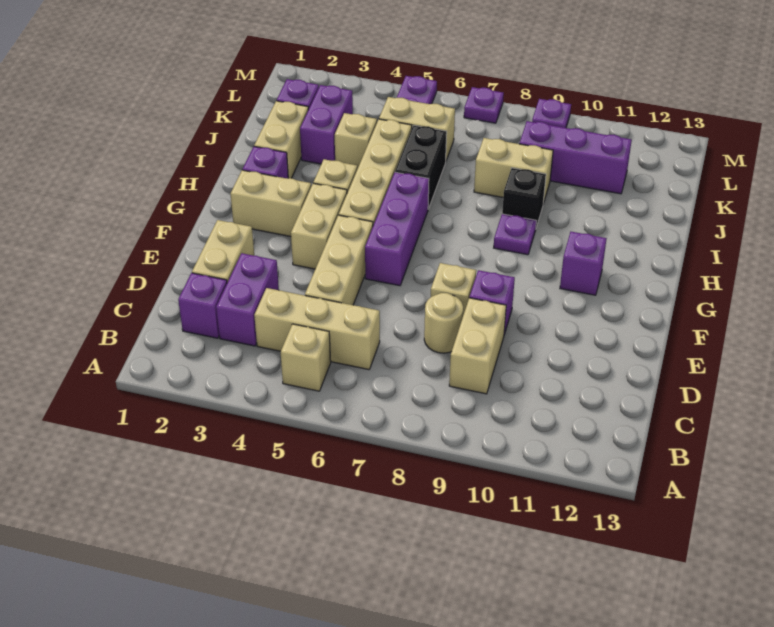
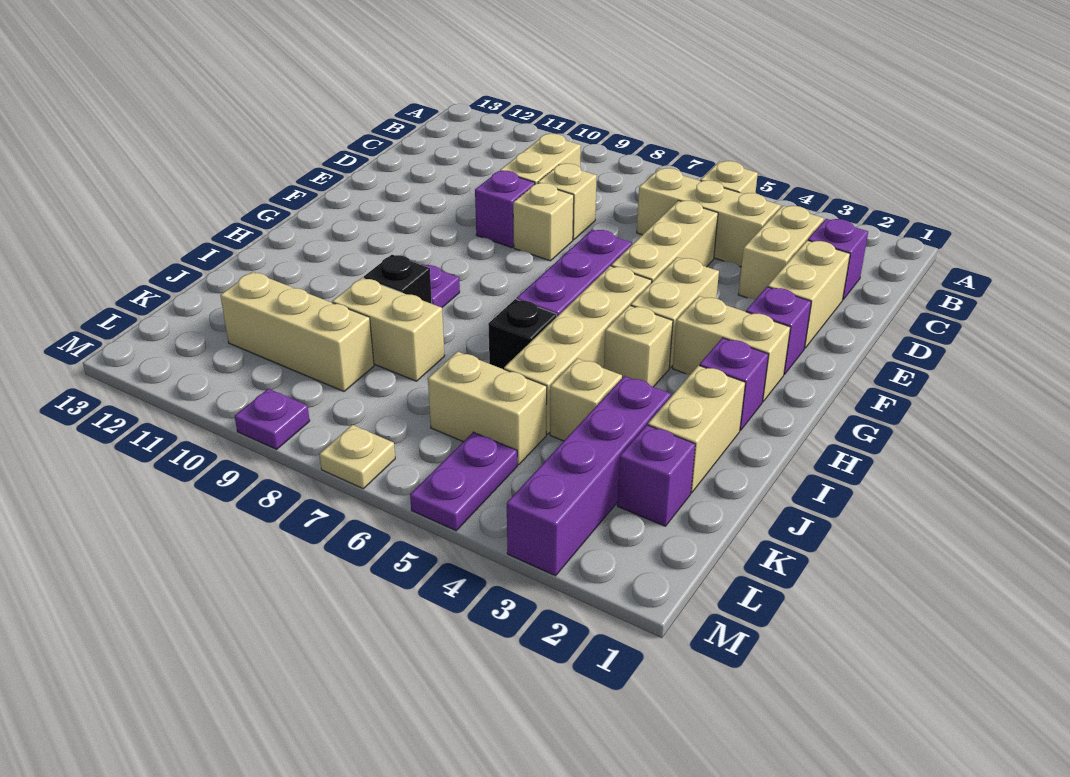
purple 1x2 brick [216,253,279,346] -> tan 1x2 brick [738,206,824,299]
tan 1x1 round brick [424,293,463,353] -> tan 1x1 brick [538,163,597,240]
purple 1x1 brick [560,232,607,295] -> purple 1x1 brick moved to [746,287,811,375]
black 1x2 brick [395,125,447,209] -> black 1x1 brick [488,299,557,369]
purple 1x2 brick [300,85,353,164] -> purple 1x4 brick [507,376,671,576]
purple 1x3 brick [519,121,632,194] -> tan 1x3 brick [220,272,374,391]
purple 1x1 plate [464,87,504,123] -> tan 1x1 plate [319,425,395,489]

